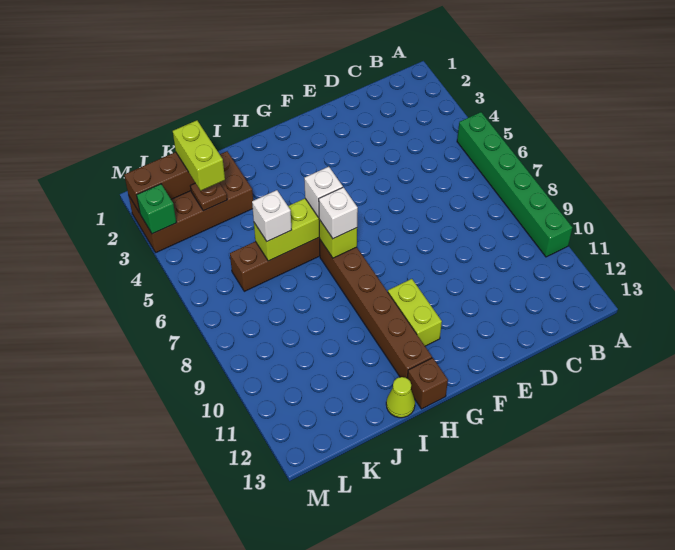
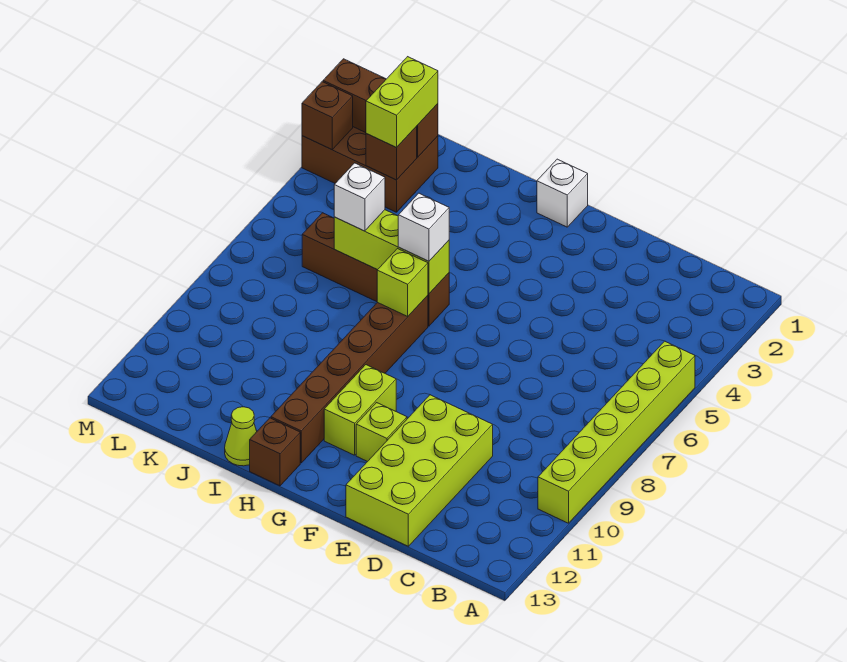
green 1x6 brick [457,112,572,257] -> lime 1x6 brick [538,341,695,523]
none -> lime 2x4 brick [346,395,493,546]
none -> lime 1x1 brick [356,403,407,462]
white 1x1 brick [319,187,358,239] -> white 1x1 brick moved to [537,159,588,227]
brown 2x4 brick [129,151,253,252] -> brown 2x3 brick [302,127,438,212]
brown 1x1 plate [190,183,227,211] -> brown 1x1 brick [366,127,417,180]
green 1x1 brick [137,184,176,234] -> brown 1x1 brick [302,82,353,150]

